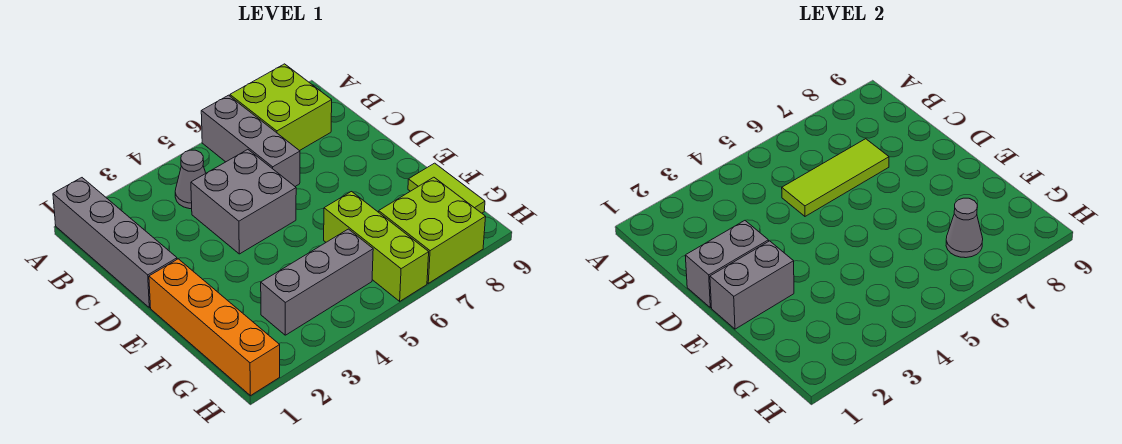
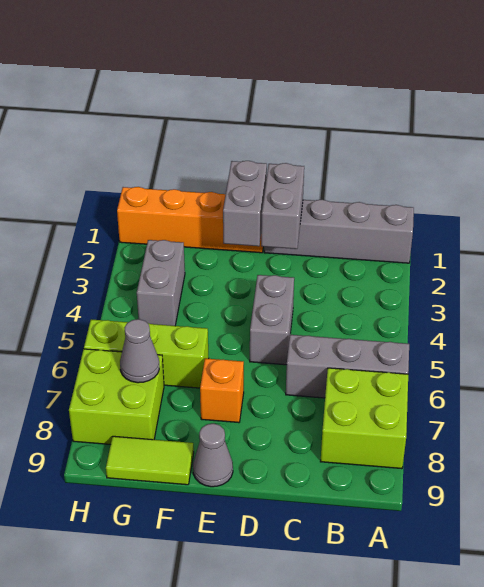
grey 1x1 cone [175,150,206,209] -> grey 1x1 cone moved to [193,424,233,487]
grey 2x2 brick [191,150,296,254] -> grey 1x2 brick [250,275,294,365]
lime 1x3 tile [782,139,889,216] -> none
none -> orange 1x1 brick [200,358,244,423]
grey 1x3 brick [261,229,373,335] -> grey 1x2 brick [137,240,185,326]

